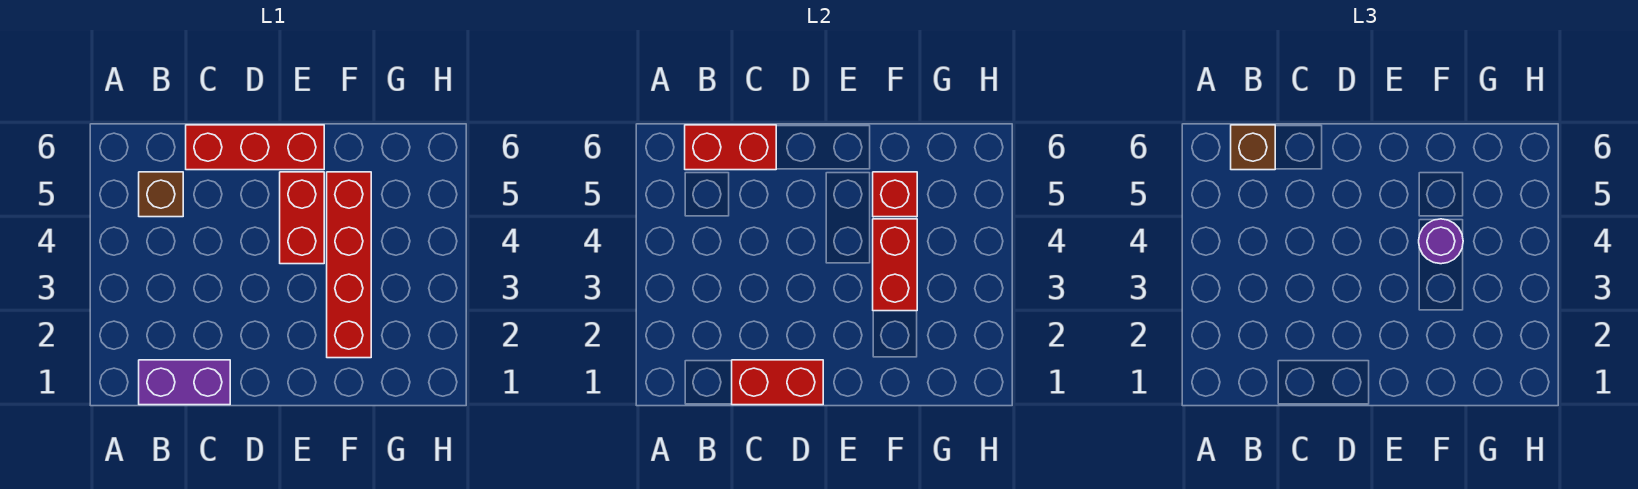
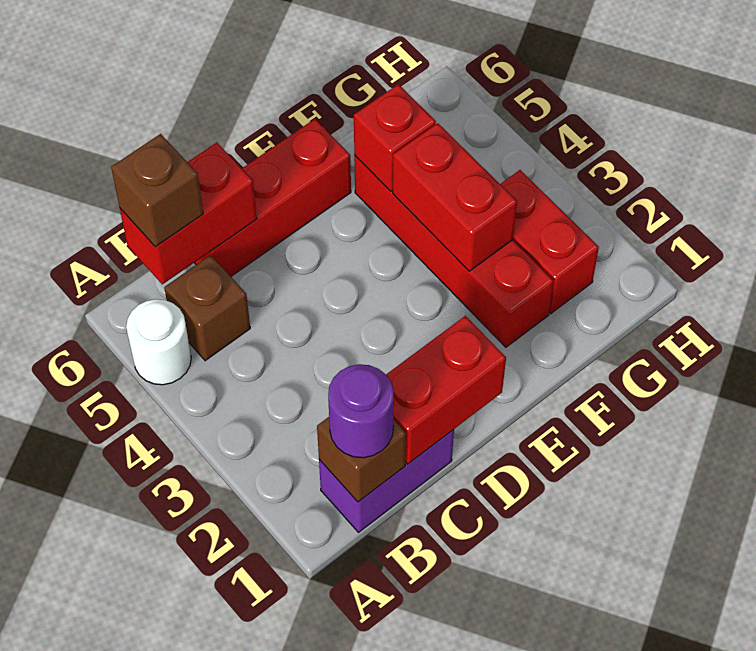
none -> white 1x1 round brick [126,299,191,385]
none -> brown 1x1 brick [317,417,406,502]
red 1x2 brick [280,172,324,264] -> red 1x2 brick moved to [500,170,599,314]
purple 1x1 round brick [1419,219,1463,264] -> purple 1x1 round brick moved to [328,364,394,458]

